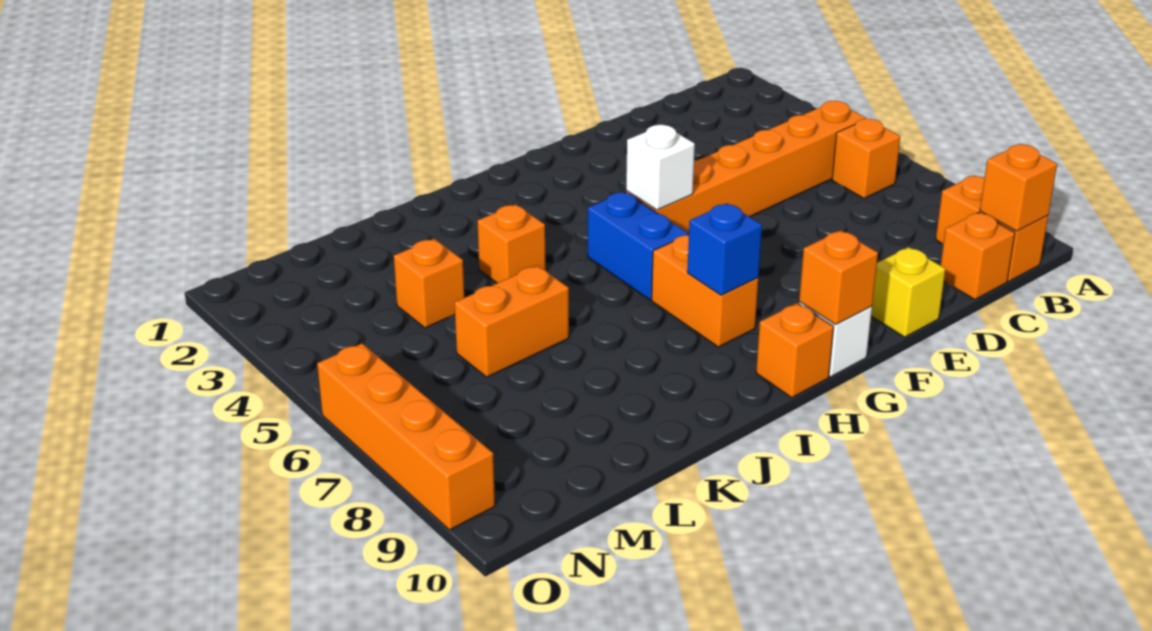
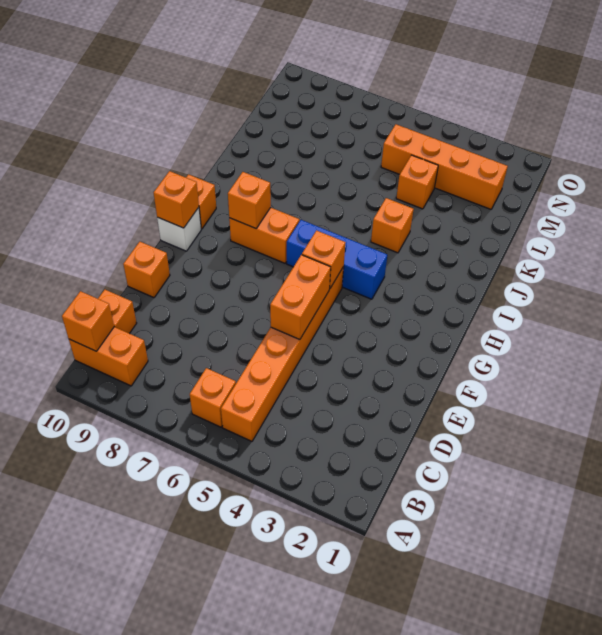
yellow 1x1 brick [871,247,945,337] -> orange 1x1 brick [123,242,170,298]
white 1x1 brick [626,125,695,210] -> orange 1x1 brick [302,230,346,289]
blue 1x2 brick [588,192,688,300] -> blue 1x3 brick [287,220,387,299]
blue 1x1 brick [687,203,762,295] -> orange 1x1 brick [228,172,271,228]
orange 1x2 brick [454,265,569,377] -> orange 1x2 brick moved to [270,255,331,340]
orange 1x4 brick [317,343,495,530] -> orange 1x4 brick moved to [381,124,508,209]

